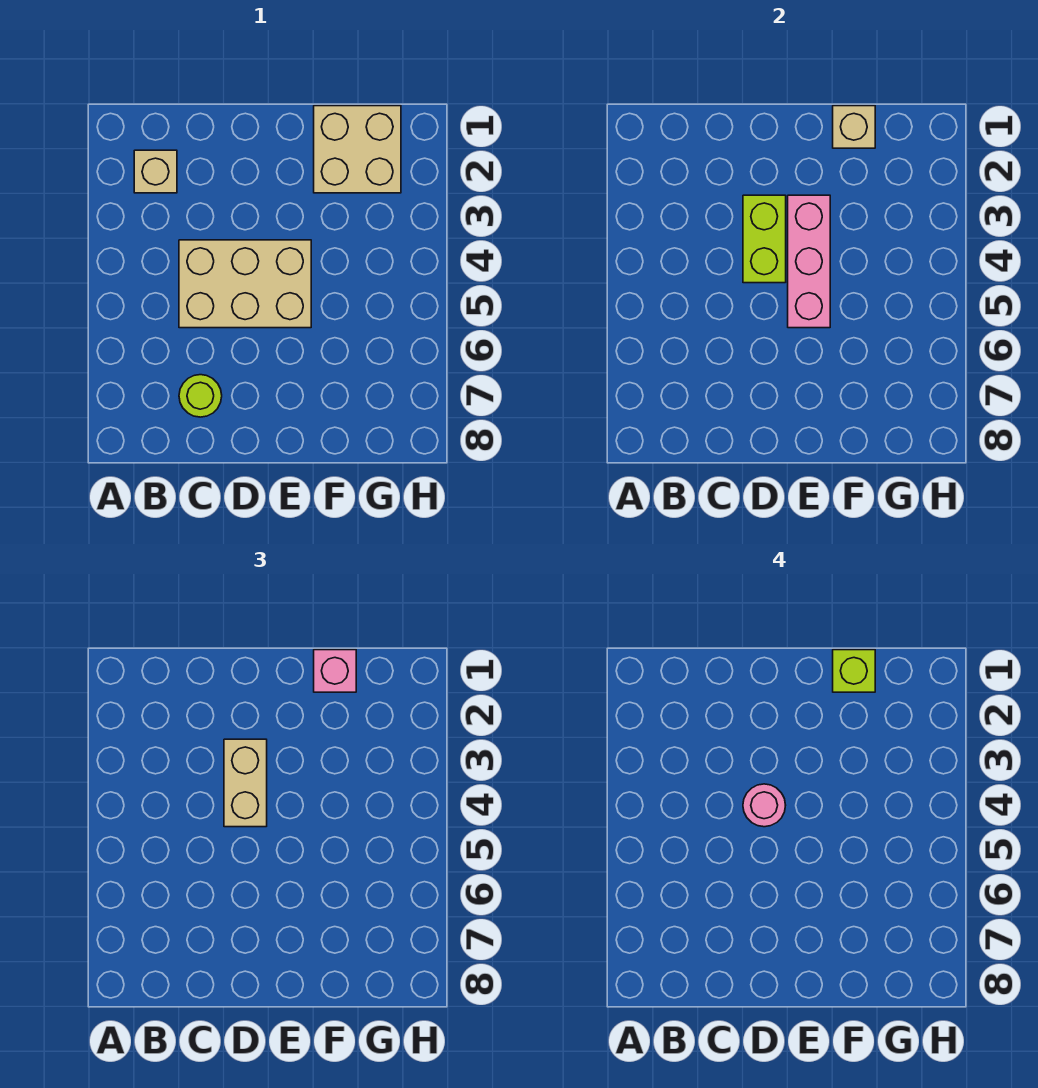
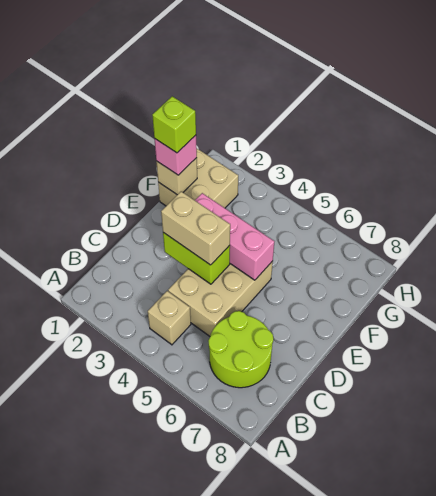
tan 1x1 brick [134,150,177,193] -> tan 1x1 brick moved to [148,291,191,345]
lime 1x1 round brick [179,375,222,417] -> lime 2x2 round brick [208,311,273,388]
pink 1x1 round brick [743,784,786,827] -> none

